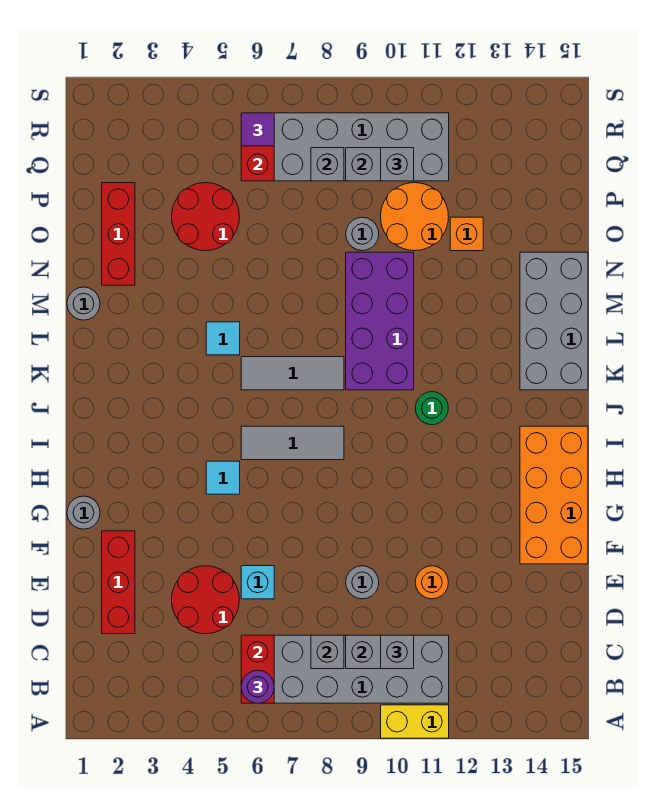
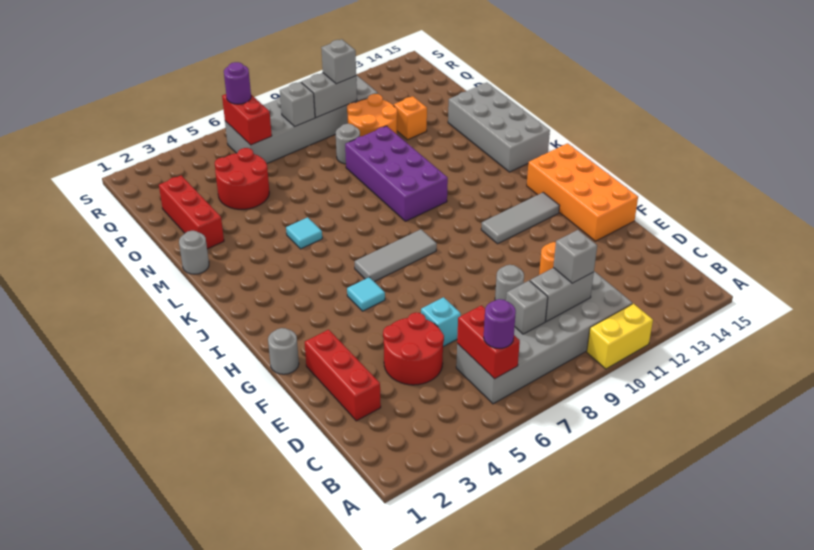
green 1x1 round brick [415,392,448,425] -> none
grey 1x3 tile [241,357,344,390] -> grey 1x3 tile moved to [481,192,559,244]
purple 1x1 tile [241,113,274,146] -> purple 1x1 round brick [224,62,251,104]

